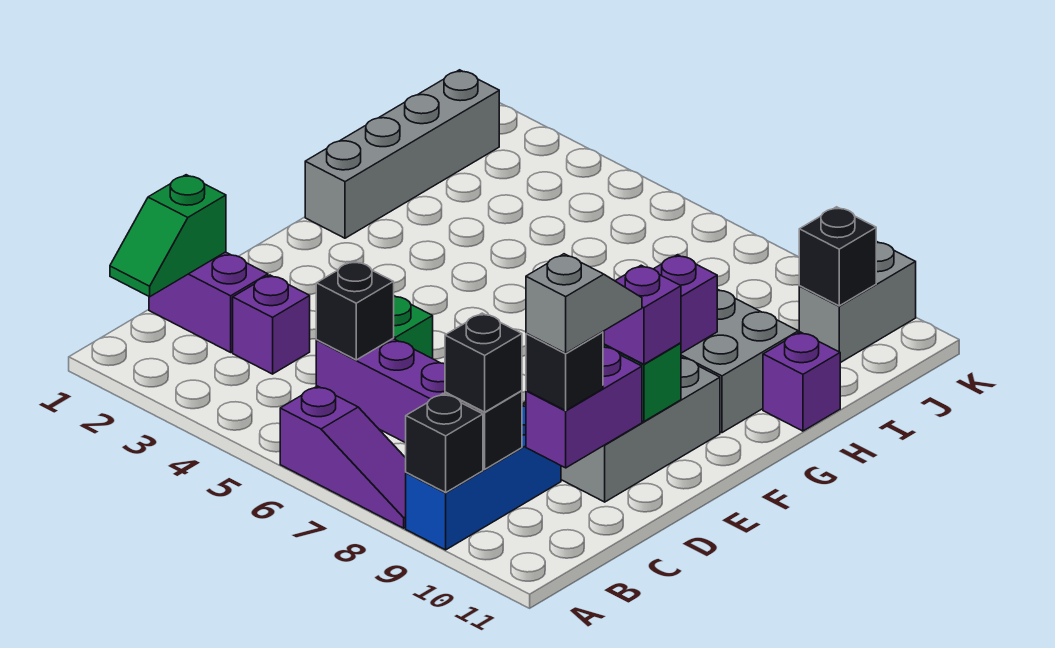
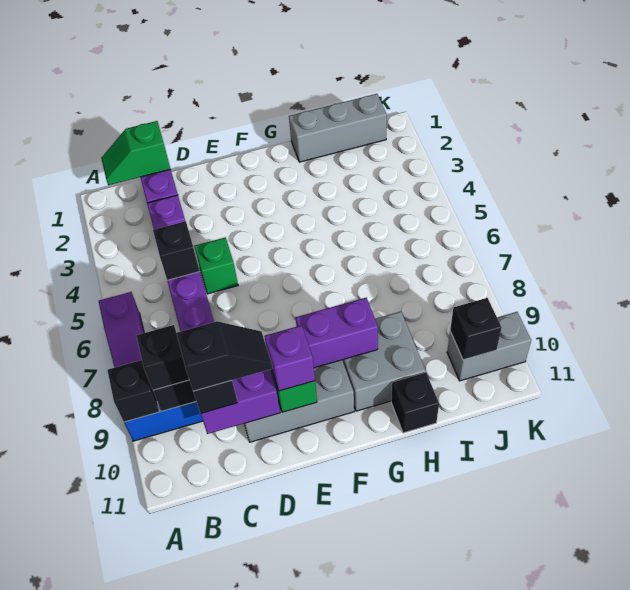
grey 1x2 slope [526,254,642,353] -> black 1x2 slope [177,321,272,391]
grey 1x4 brick [305,70,499,238] -> grey 1x3 brick [289,94,387,162]
purple 1x1 brick [763,332,840,431] -> black 1x1 brick [391,373,439,433]

